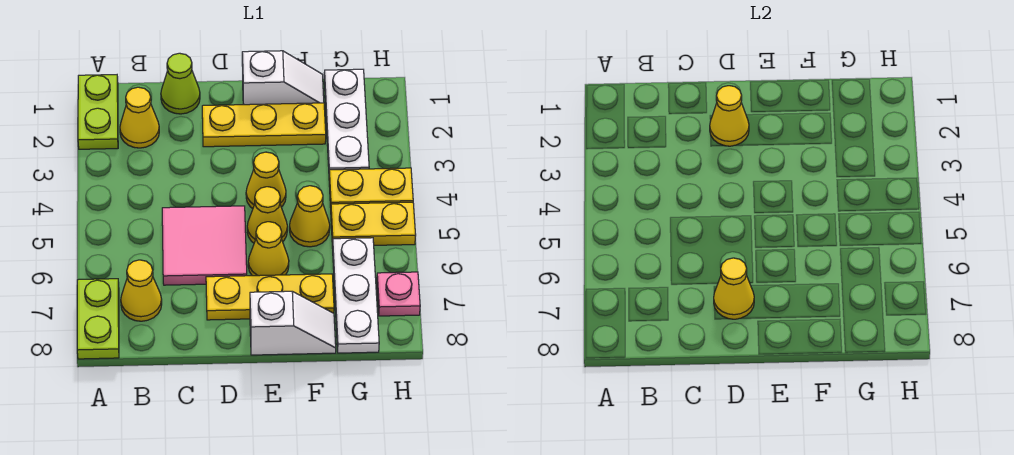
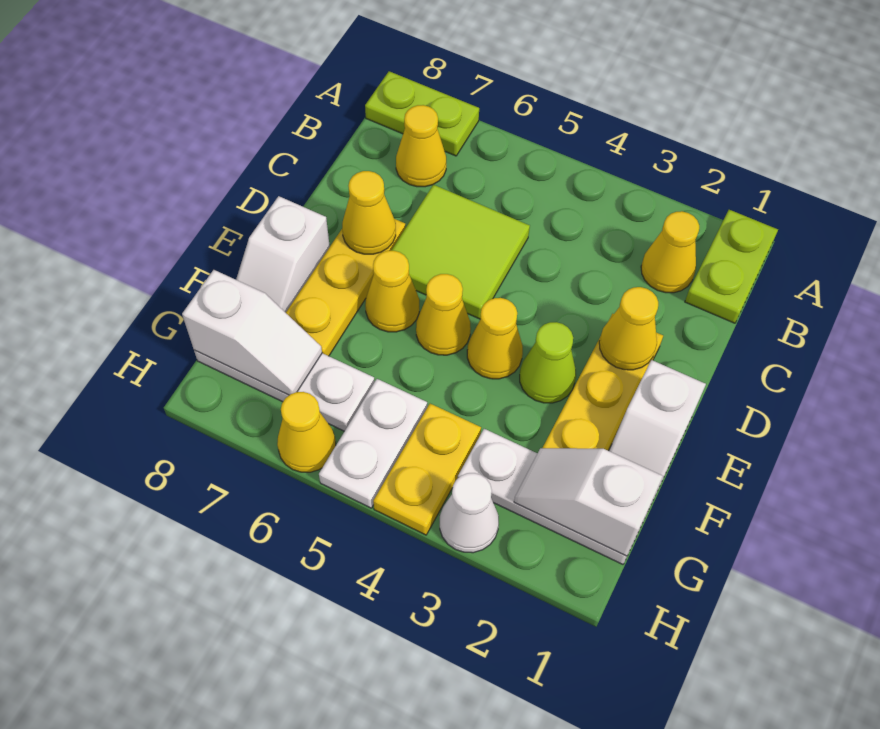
lime 1x2 plate [78,75,118,149] -> lime 1x2 plate turned to [685,210,778,323]
lime 1x1 cone [161,53,200,114] -> lime 1x1 cone moved to [520,322,576,403]
pink 2x2 tile [162,206,247,285] -> lime 2x2 tile [391,185,530,319]
yellow 1x1 cone [289,186,330,247] -> yellow 1x1 cone moved to [277,392,336,472]
none -> white 1x2 slope [514,448,663,556]
yellow 1x2 plate [331,202,416,246] -> white 1x2 plate [319,379,427,508]
none -> white 1x2 slope [182,270,322,395]
none -> white 1x1 cone [440,473,499,553]
pink 1x1 plate [377,272,420,316] -> none

